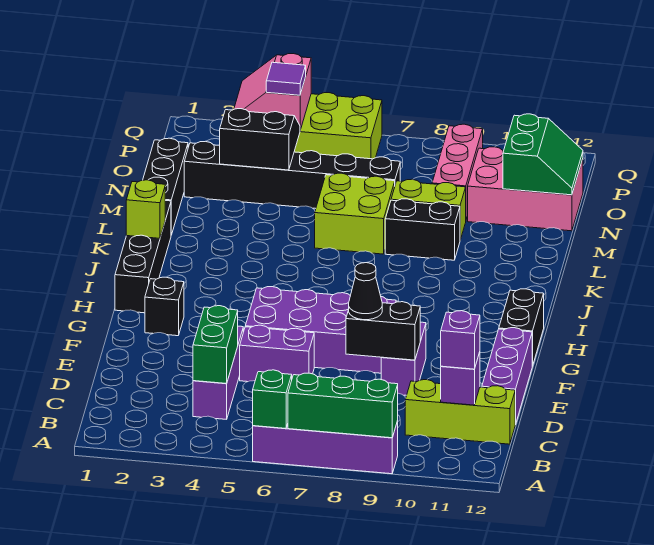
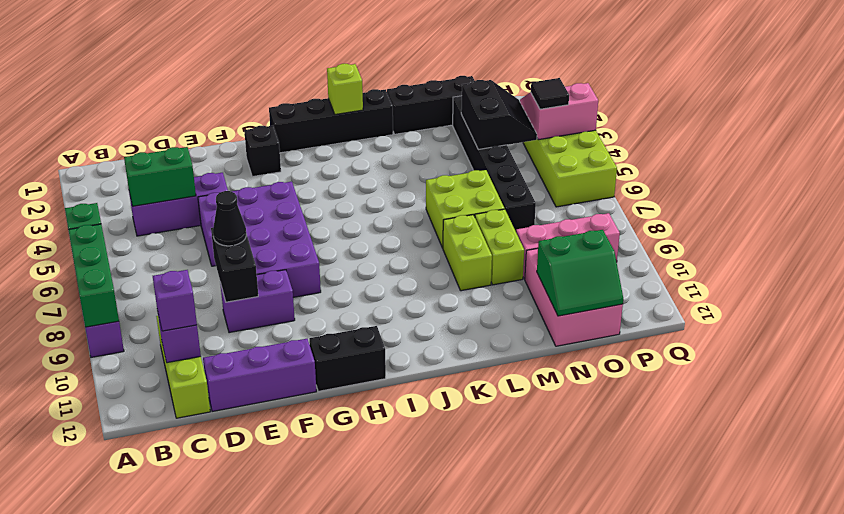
black 1x2 brick [385,199,460,260] -> lime 1x2 brick [443,215,492,291]
purple 1x1 tile [266,62,306,95] -> black 1x1 tile [531,78,569,109]

